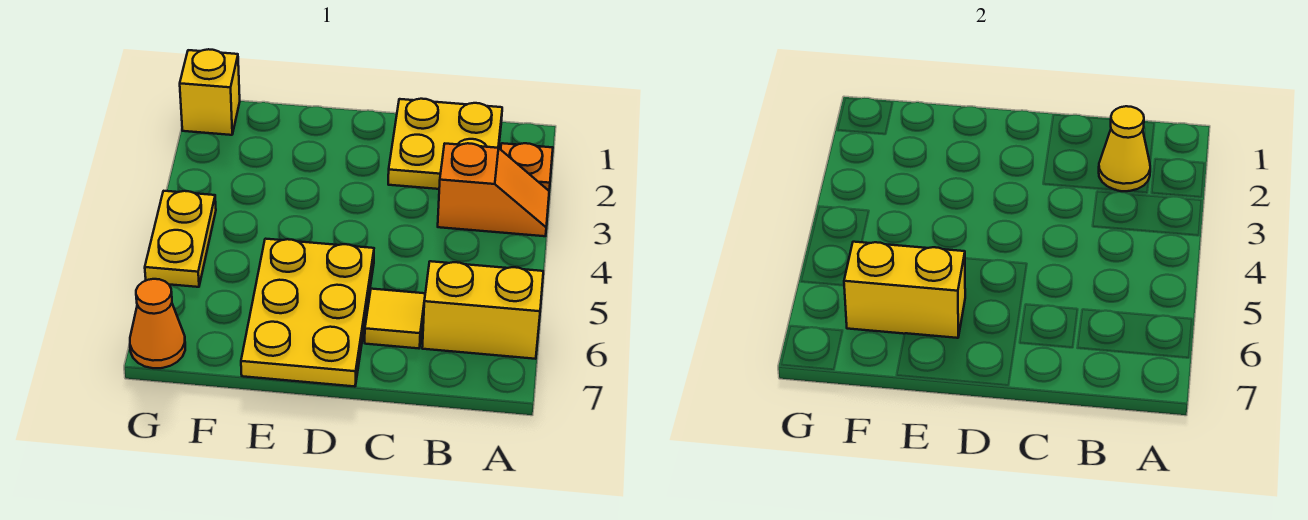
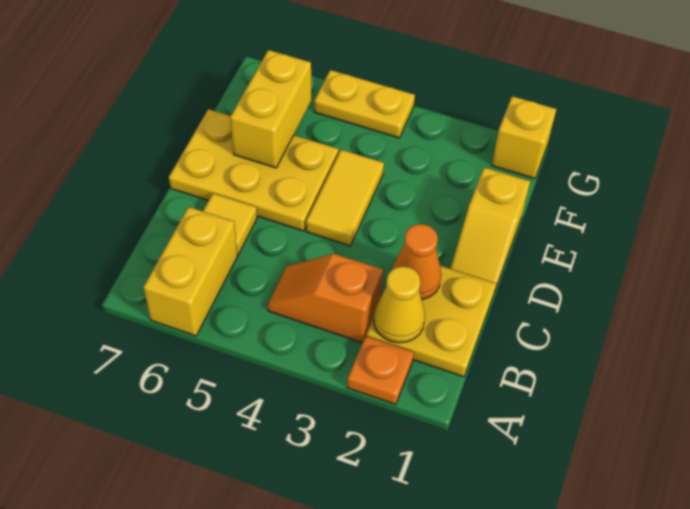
orange 1x2 slope [438,143,549,236] -> orange 1x2 slope turned to [268,254,383,343]
none -> yellow 1x2 slope [450,167,530,290]
none -> yellow 1x2 tile [306,150,384,246]
orange 1x1 cone [130,279,185,368] -> orange 1x1 cone moved to [393,224,442,300]

